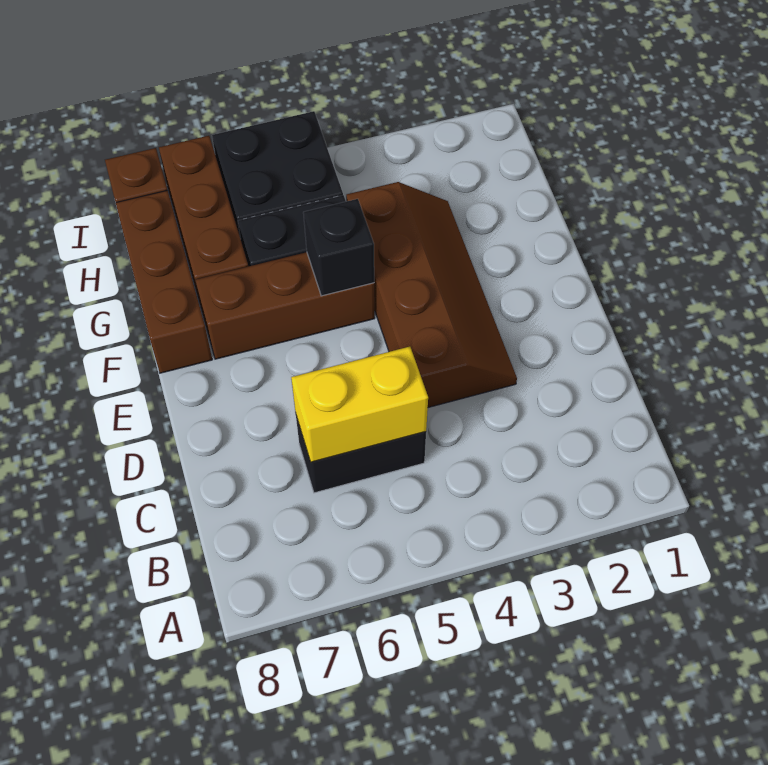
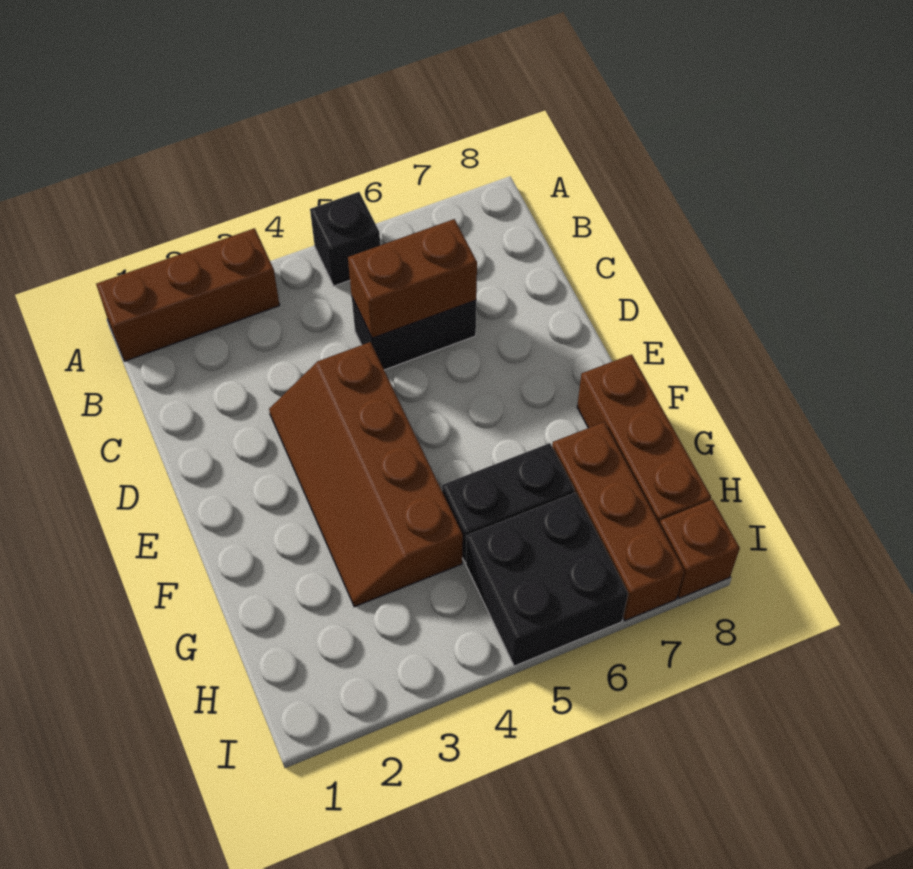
yellow 1x2 brick [291,347,428,462] -> brown 1x2 brick [348,219,477,338]
brown 1x3 brick [195,252,375,359] -> brown 1x3 brick moved to [96,228,280,361]
black 1x1 brick [303,199,374,296] -> black 1x1 brick moved to [310,192,380,286]

